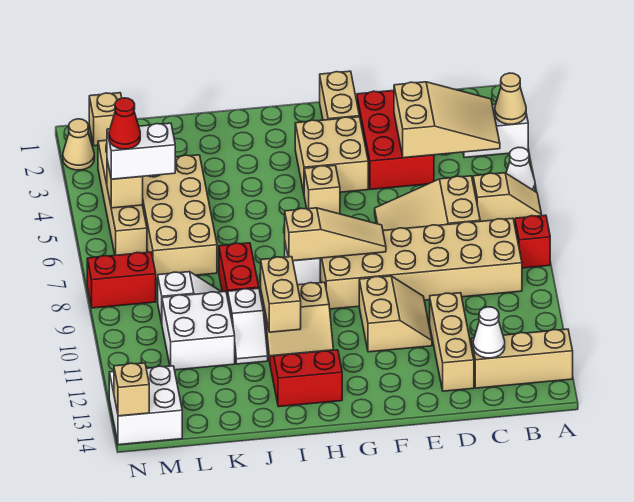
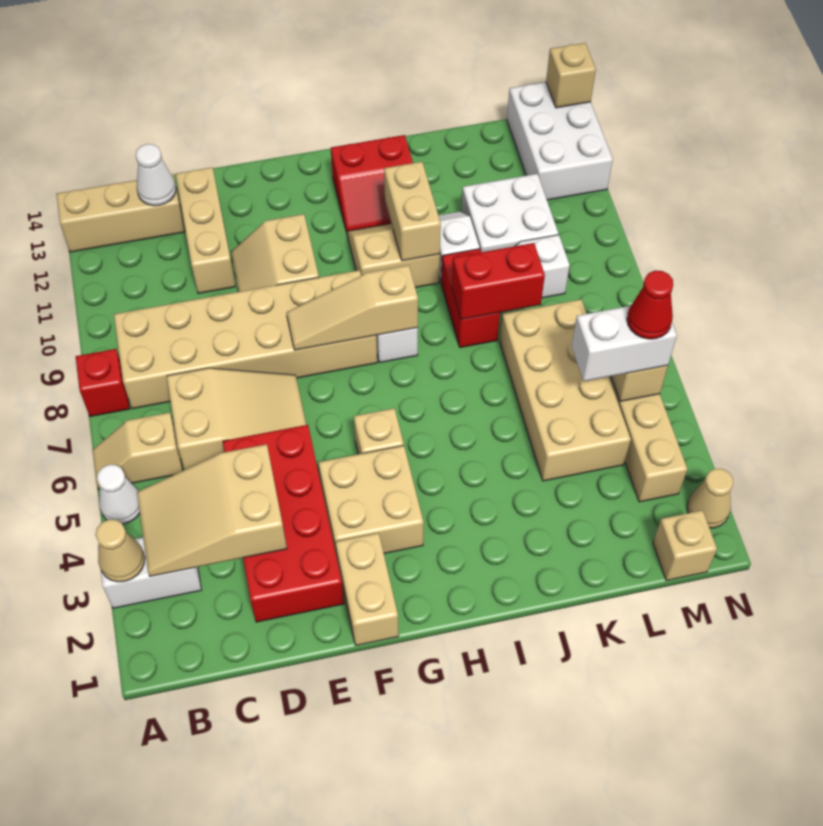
red 2x3 brick [357,90,434,189] -> red 2x4 brick [223,425,344,622]
red 1x2 brick [87,252,156,308] -> red 1x2 brick moved to [452,243,545,320]
white 2x2 brick [109,366,182,445] -> white 2x3 brick [507,82,613,200]

